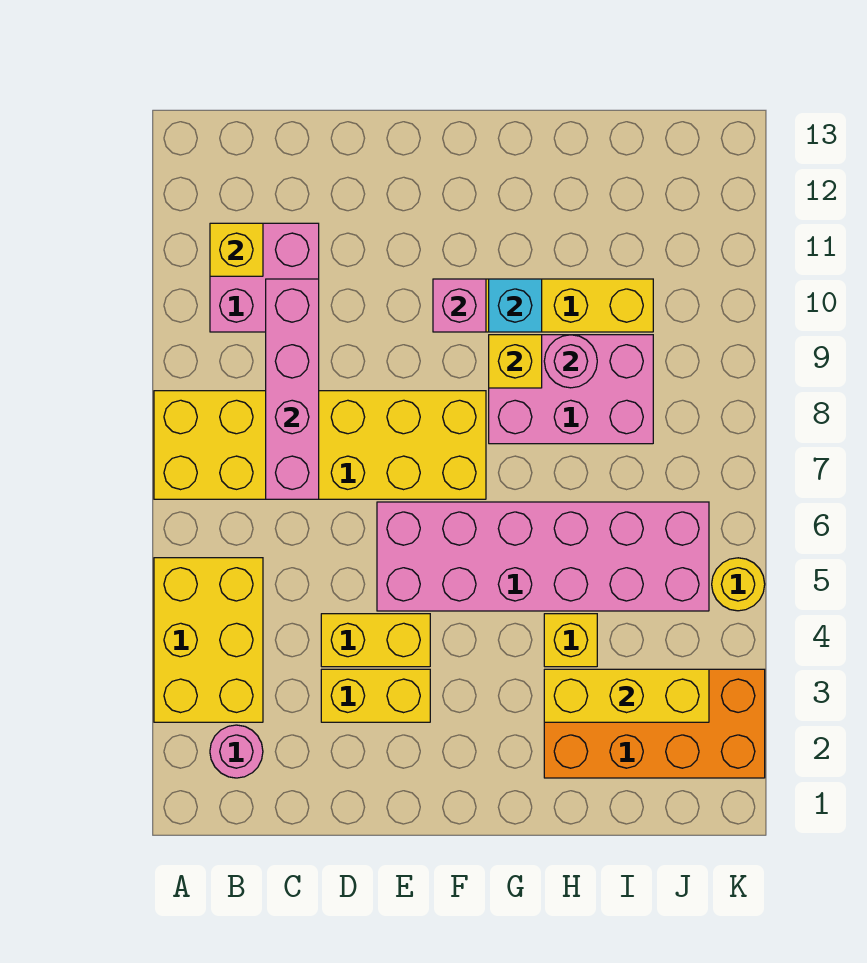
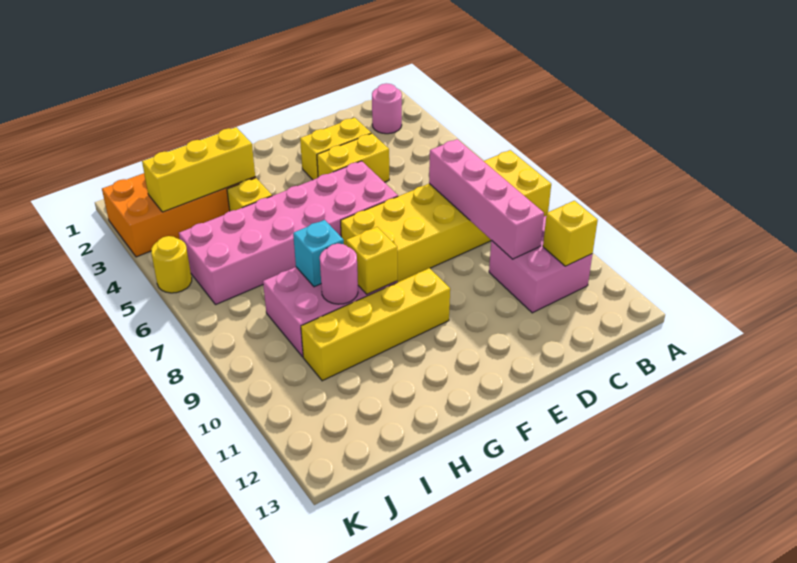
yellow 2x3 brick [154,558,263,722] -> none
pink 1x1 brick [433,279,486,332] -> none
cyan 1x1 brick [489,279,542,332] -> cyan 1x1 brick moved to [293,220,344,287]

